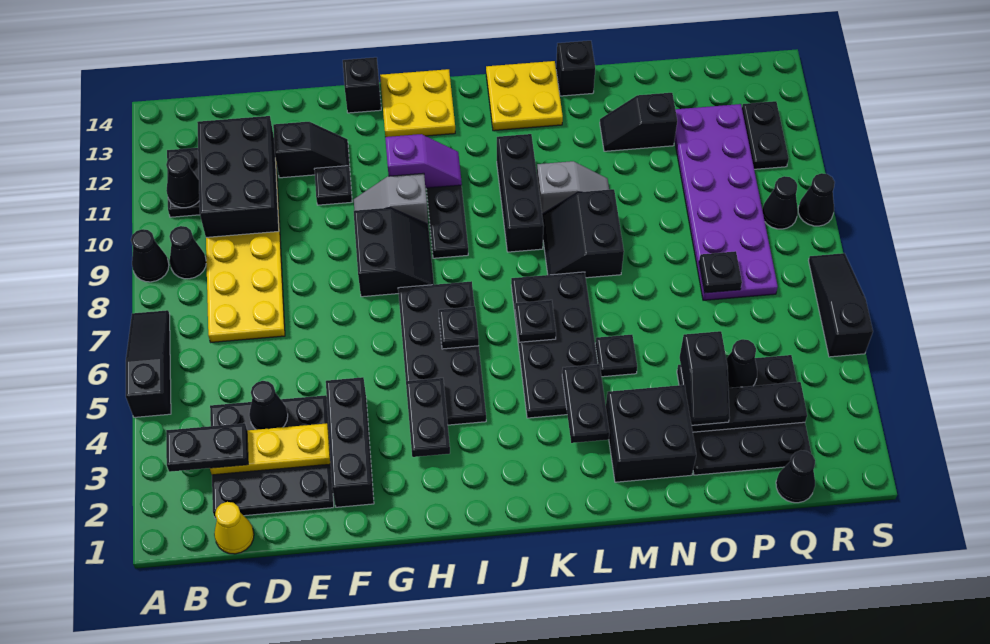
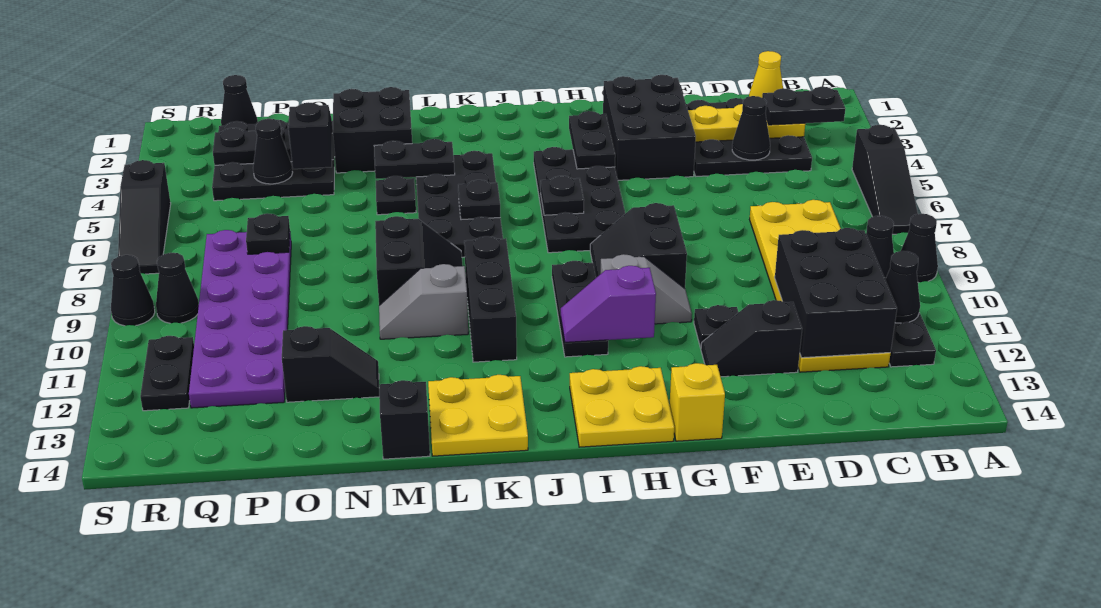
black 1x3 brick [326,377,374,507] -> black 2x3 brick [603,75,696,180]
black 1x1 brick [343,57,381,113] -> yellow 1x1 brick [670,363,725,441]
black 1x2 plate [562,364,610,443] -> black 1x2 plate turned to [374,139,455,179]

